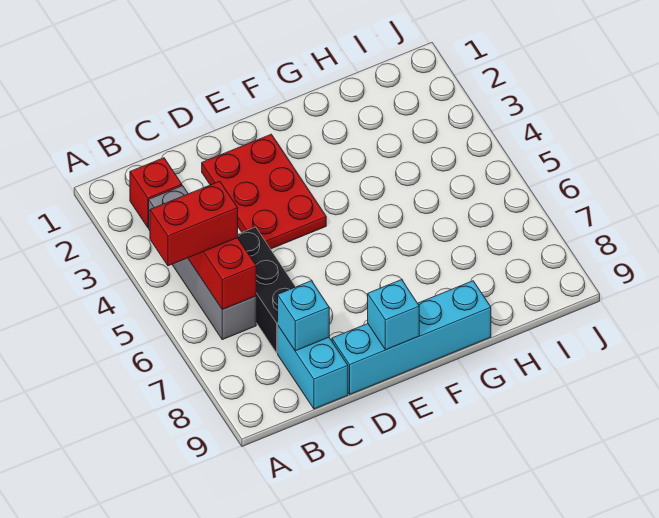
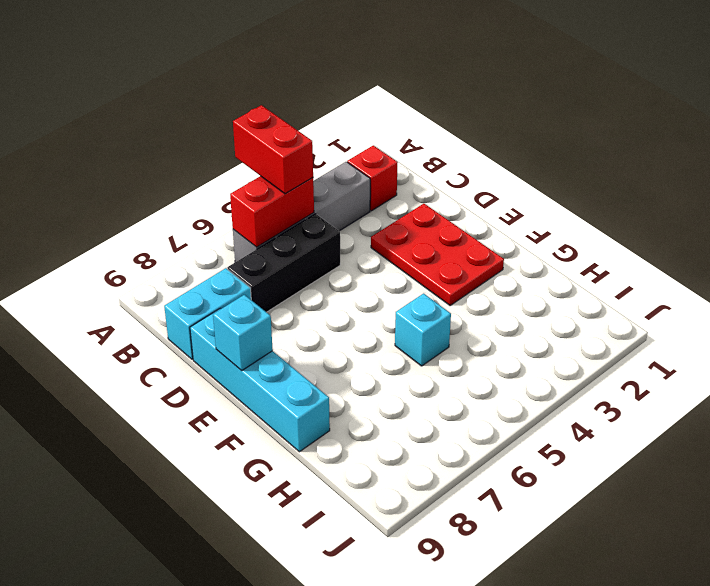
cyan 1x1 brick [278,281,329,351] -> cyan 1x1 brick moved to [395,294,451,366]
red 2x3 plate [202,134,326,249] -> red 2x3 plate turned to [371,204,504,305]

